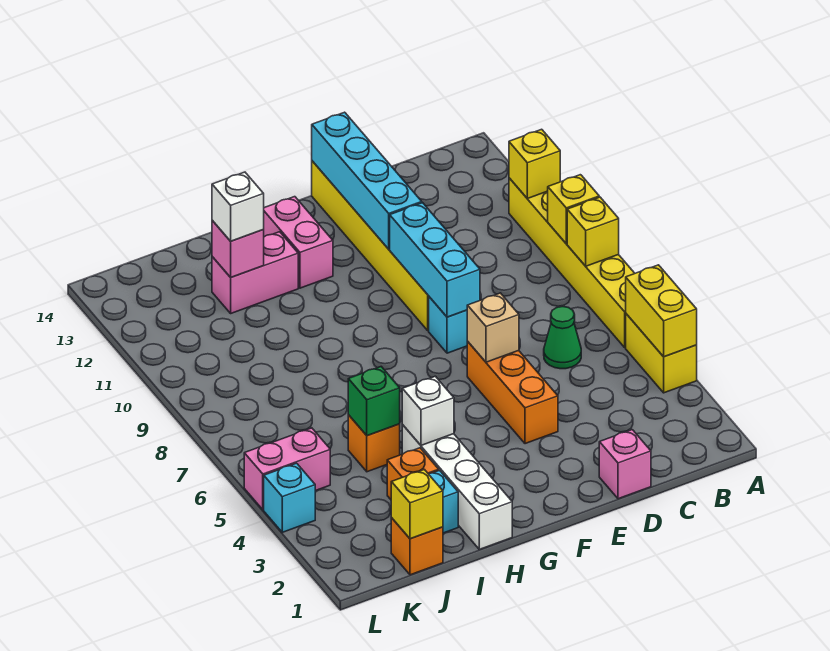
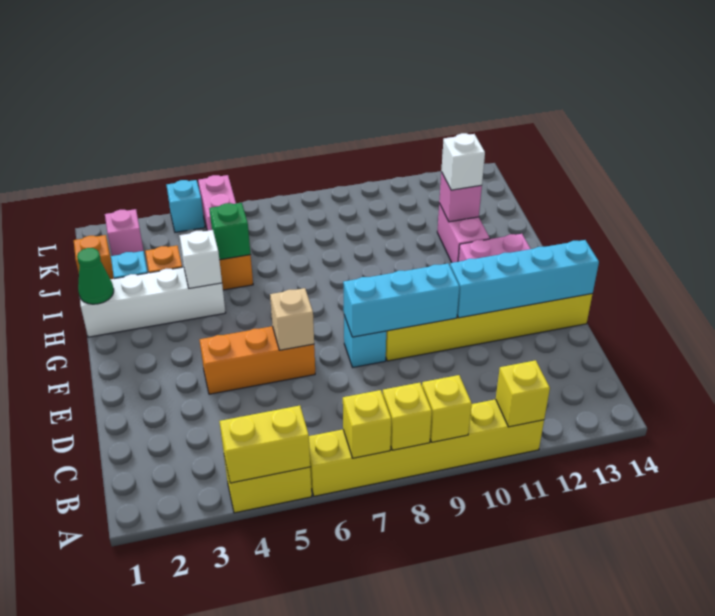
green 1x1 cone [544,306,581,369] -> green 1x1 cone moved to [77,248,114,304]
pink 1x1 brick [599,430,651,499] -> pink 1x1 brick moved to [105,209,144,256]
yellow 1x1 brick [391,470,443,539] -> yellow 1x1 brick moved to [343,390,391,458]

